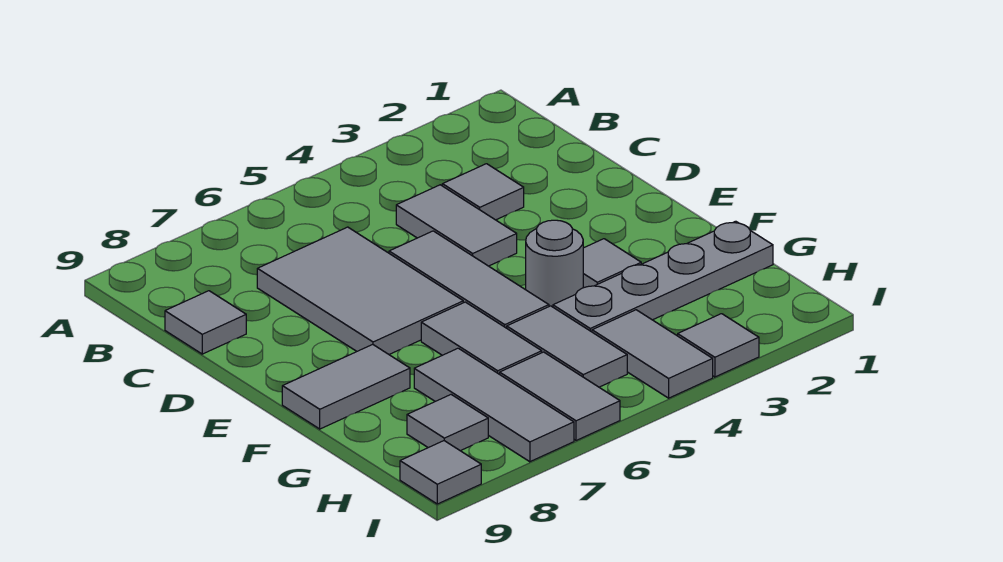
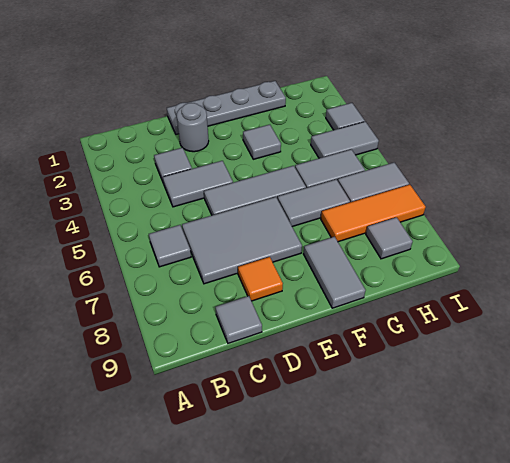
none -> orange 1x1 tile [238,257,283,301]
grey 1x1 round brick [526,220,583,307] -> grey 1x1 round brick moved to [177,103,209,152]
grey 1x4 plate [553,221,773,332] -> grey 1x4 plate turned to [167,81,286,134]
grey 1x3 tile [414,348,574,462] -> orange 1x3 tile [321,185,426,242]
grey 1x1 tile [400,441,481,504] -> grey 1x1 tile moved to [149,225,191,267]

